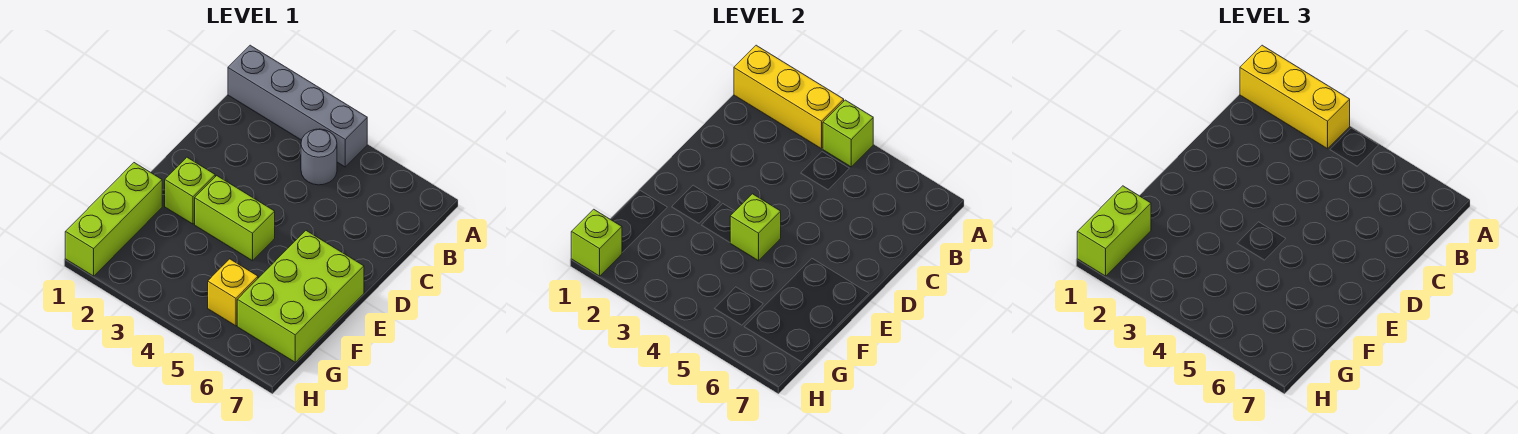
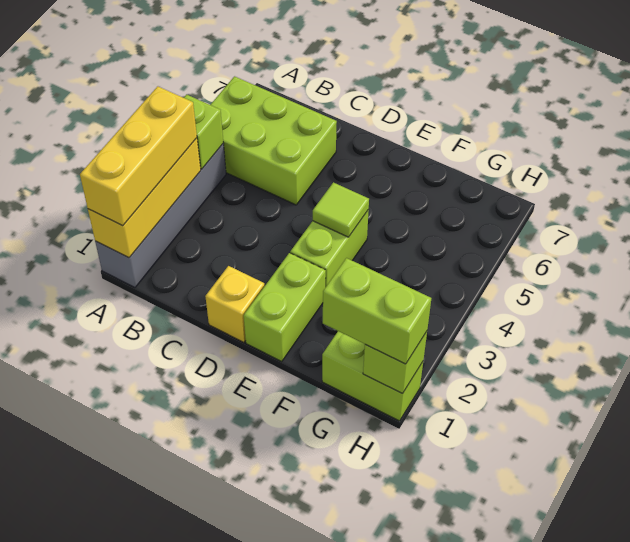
grey 1x1 round brick [301,129,337,185] -> none
lime 1x1 brick [165,157,215,224] -> lime 1x2 brick [244,253,326,361]
lime 1x1 brick [730,194,781,261] -> lime 1x1 tile [313,182,369,237]
lime 2x3 brick [237,231,364,362] -> lime 2x3 brick moved to [211,76,337,205]
lime 1x3 brick [65,163,162,276] -> lime 1x2 brick [322,331,423,421]
yellow 1x1 brick [208,259,258,326] -> yellow 1x1 brick moved to [205,266,265,342]

